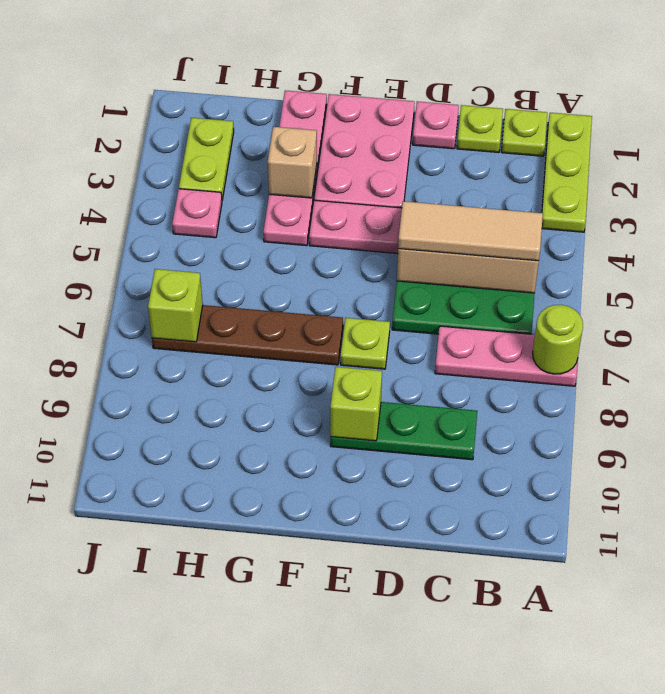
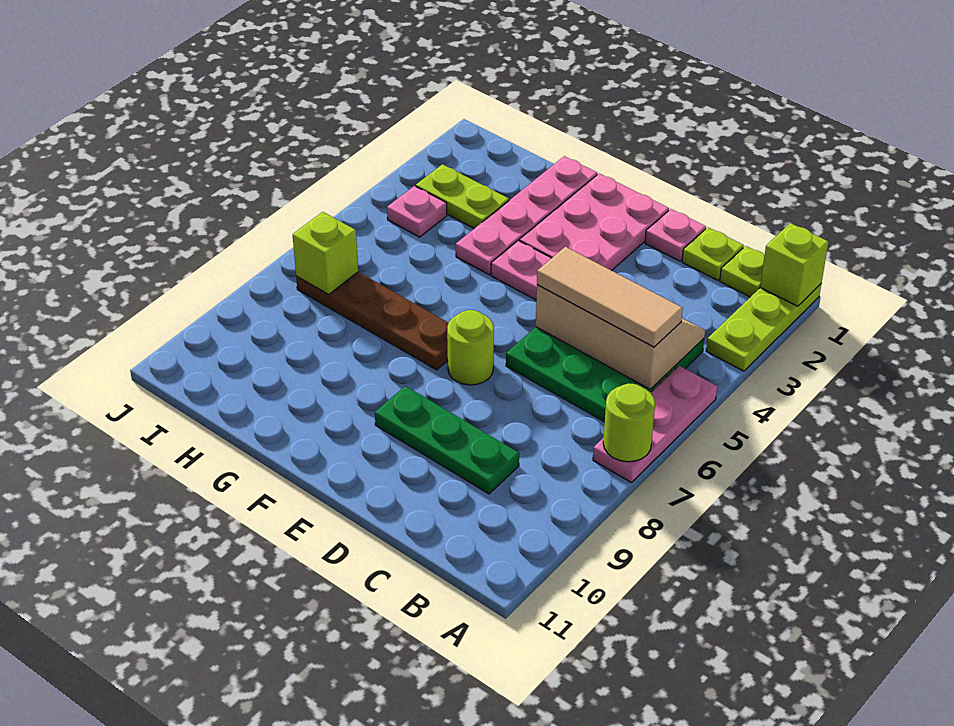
pink 1x3 plate [435,326,578,386] -> pink 1x3 plate turned to [593,366,717,482]
lime 1x1 plate [341,318,390,369] -> lime 1x1 round brick [447,310,494,385]
lime 1x1 brick [330,367,382,441] -> lime 1x1 brick moved to [760,223,828,306]
tan 1x1 brick [268,127,317,198] -> none
lime 1x2 plate [179,118,234,200] -> lime 1x2 plate turned to [416,164,509,228]

